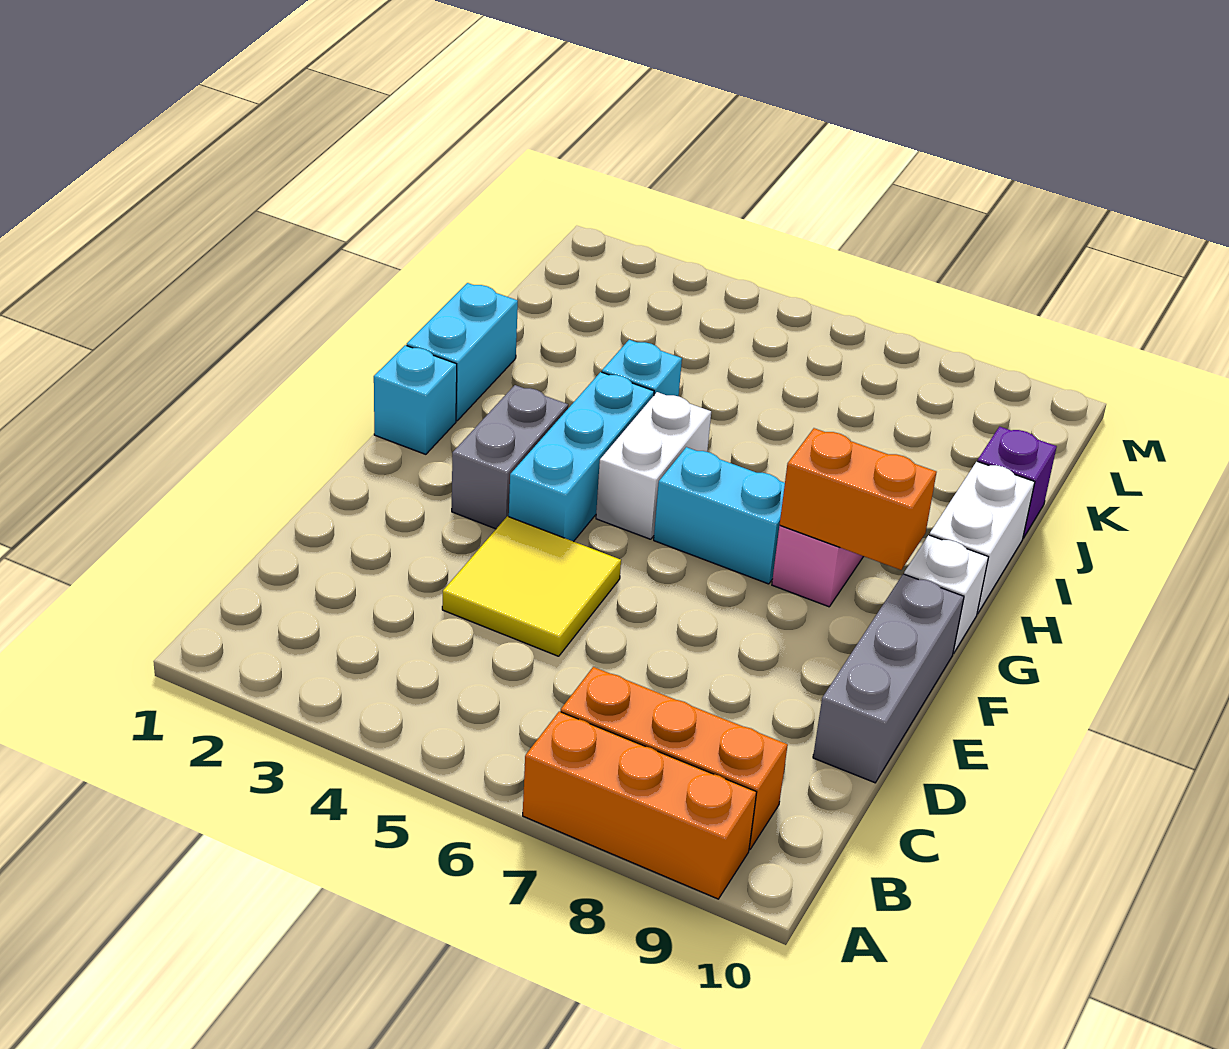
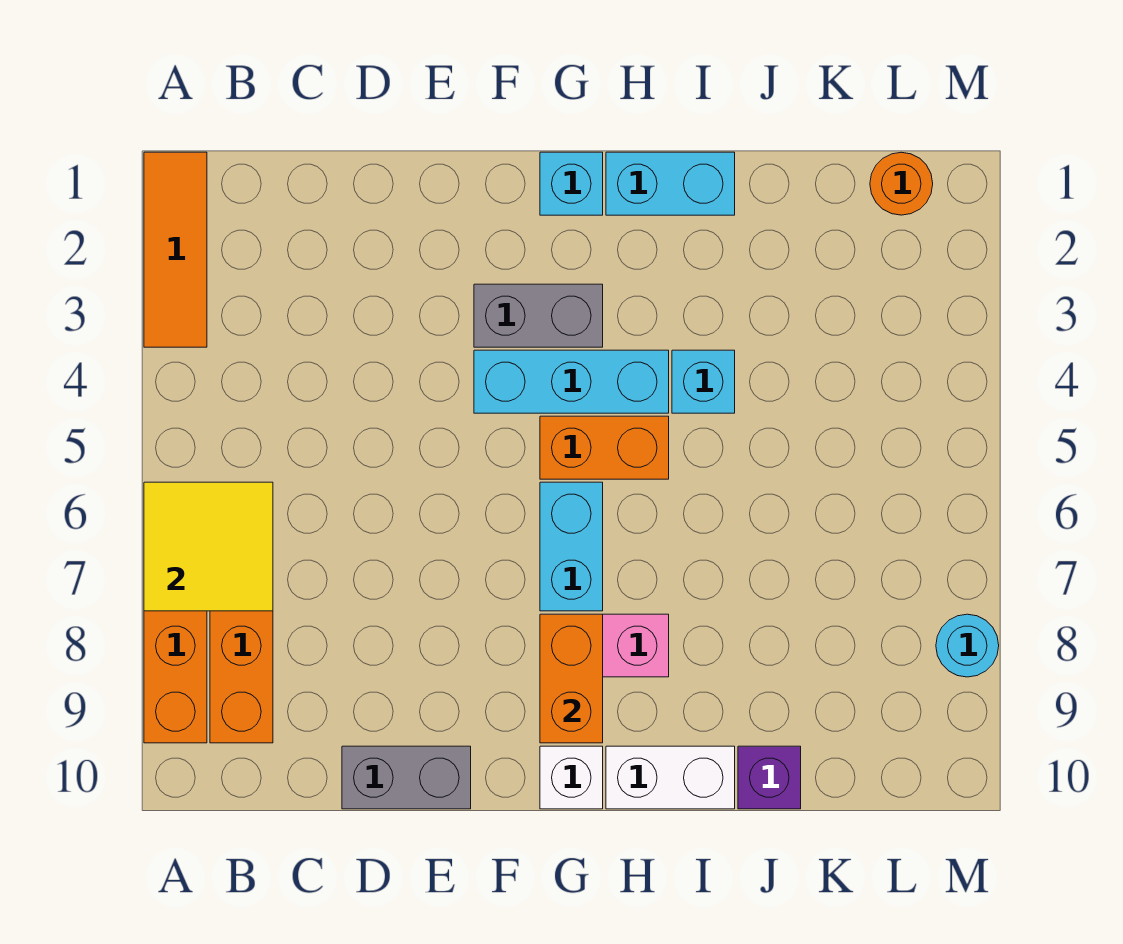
none -> orange 1x3 tile [144,152,207,347]
yellow 2x2 tile [442,516,621,656] -> yellow 2x2 tile moved to [144,482,273,611]
grey 1x3 brick [813,574,964,783] -> grey 1x2 brick [342,746,471,809]
white 1x2 brick [596,392,711,539] -> orange 1x2 brick [540,416,669,479]
none -> orange 1x1 round brick [870,152,933,215]
none -> cyan 1x1 round brick [936,614,999,677]

